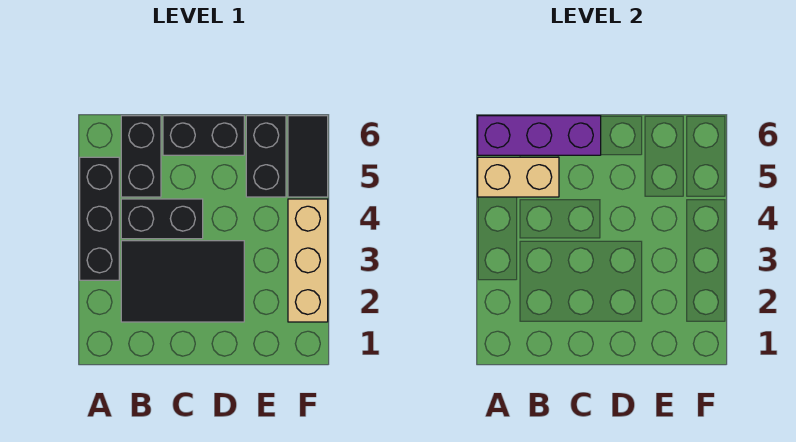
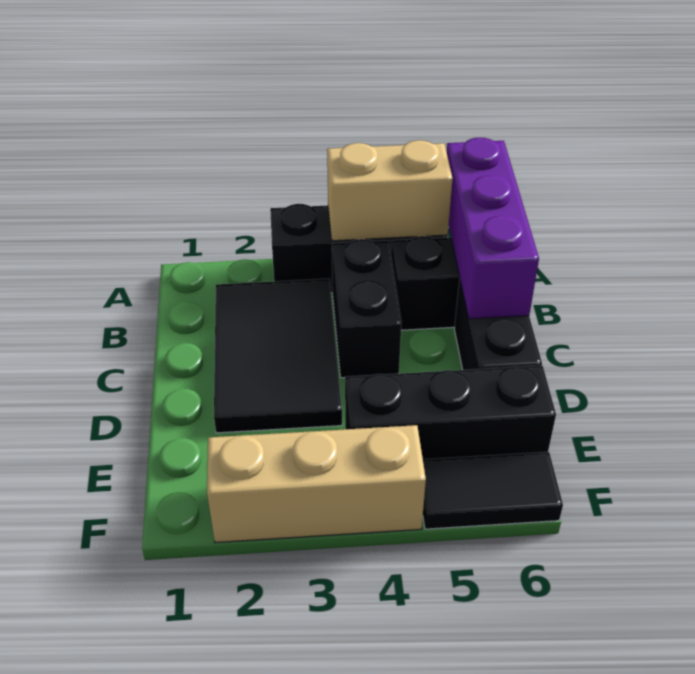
tan 1x2 brick [478,157,559,197] -> tan 1x2 brick turned to [327,140,453,241]
black 1x2 brick [246,116,286,197] -> black 1x3 brick [345,366,556,459]

